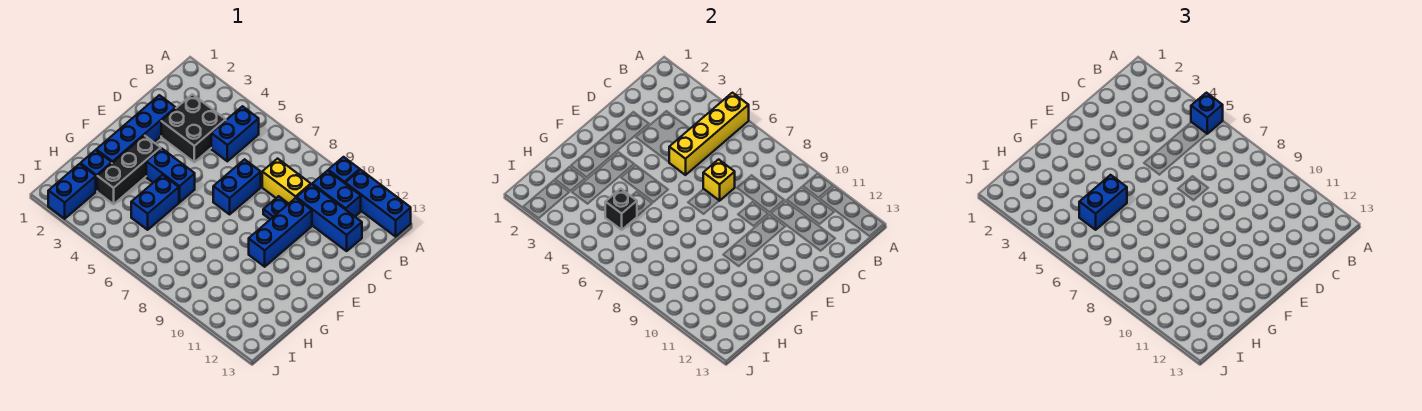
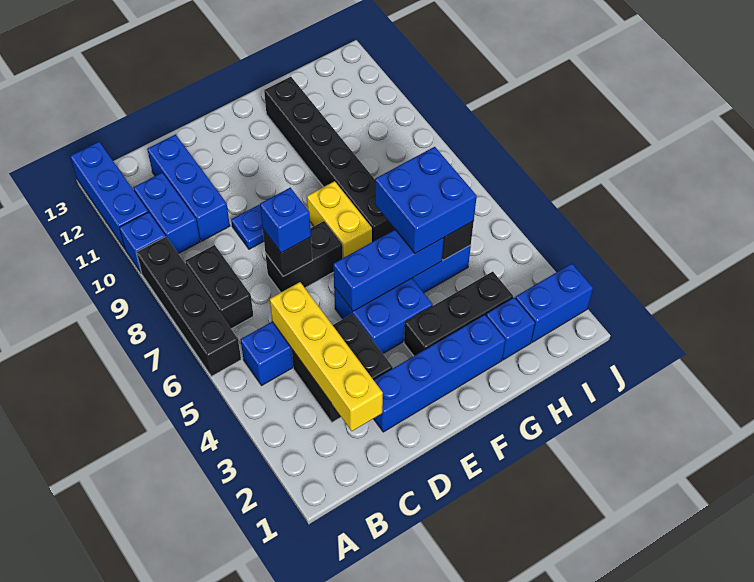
yellow 1x4 brick [669,93,749,175] -> yellow 1x4 brick turned to [270,282,383,431]
blue 1x1 brick [1191,93,1223,134] -> blue 1x1 brick moved to [260,188,311,253]
none -> black 1x4 brick [136,237,241,376]
none -> black 1x2 brick [185,245,253,329]
yellow 1x2 brick [262,159,311,203] -> yellow 1x2 brick moved to [307,181,372,258]
blue 1x2 brick [213,159,261,214] -> black 1x2 brick [265,221,343,292]
yellow 1x1 brick [703,159,735,201] -> black 1x1 brick [263,230,312,276]
blue 1x3 brick [249,198,312,267] -> blue 1x3 brick moved to [333,230,444,311]
blue 1x2 brick [146,148,195,202] -> blue 2x2 brick [334,278,433,353]
blue 1x2 brick [1079,175,1127,230] -> blue 2x2 brick [375,147,477,253]
none -> black 1x6 brick [264,77,395,242]

